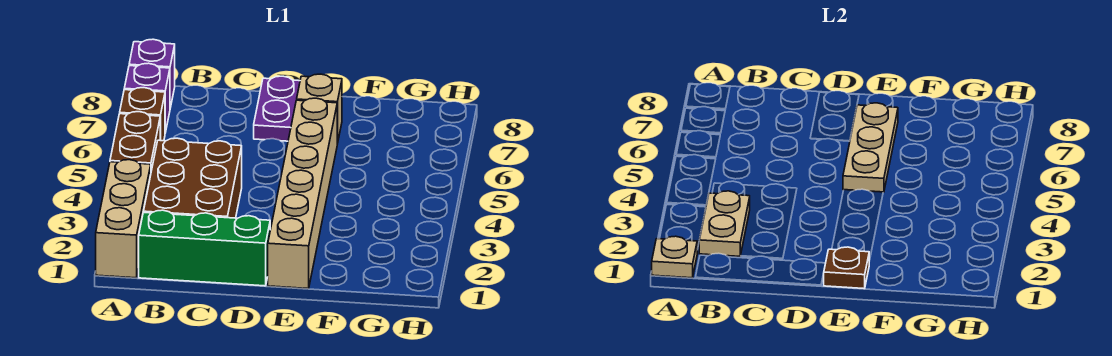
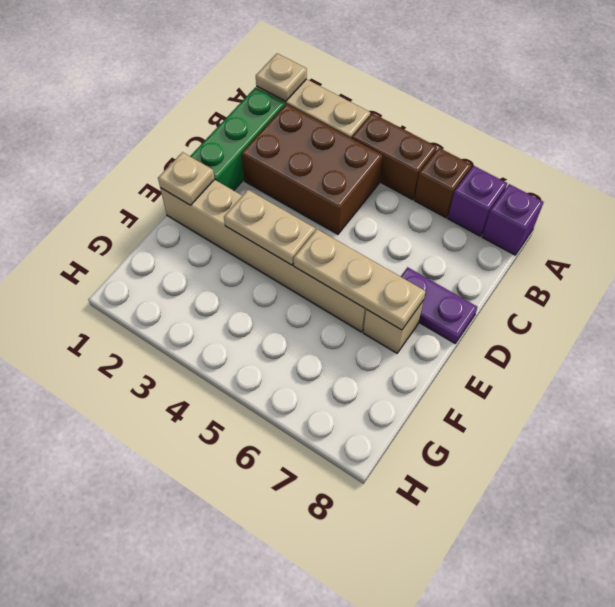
tan 1x2 plate [699,191,750,256] -> tan 1x2 plate moved to [224,190,315,265]
brown 1x1 plate [824,247,869,289] -> tan 1x1 plate [158,152,215,205]

